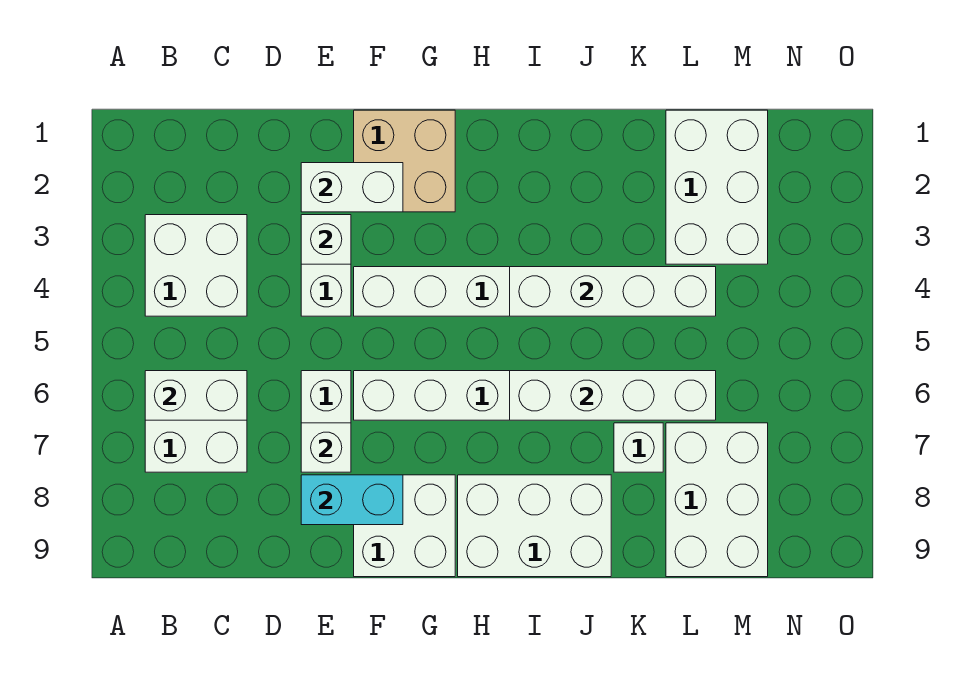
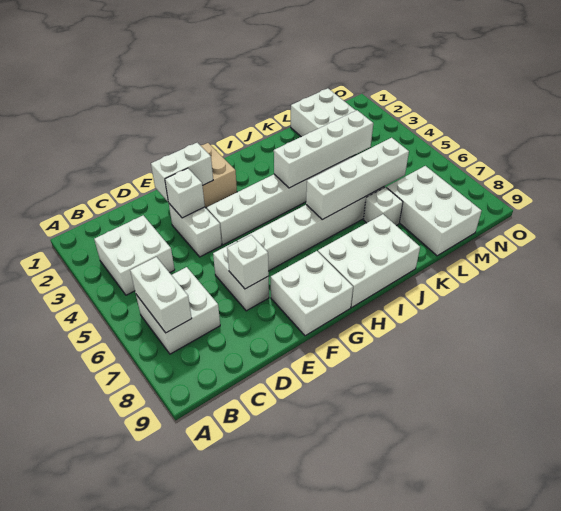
white 1x2 brick [145,371,247,420] -> white 1x2 brick turned to [130,257,192,333]
cyan 1x2 brick [301,475,403,525] -> none

